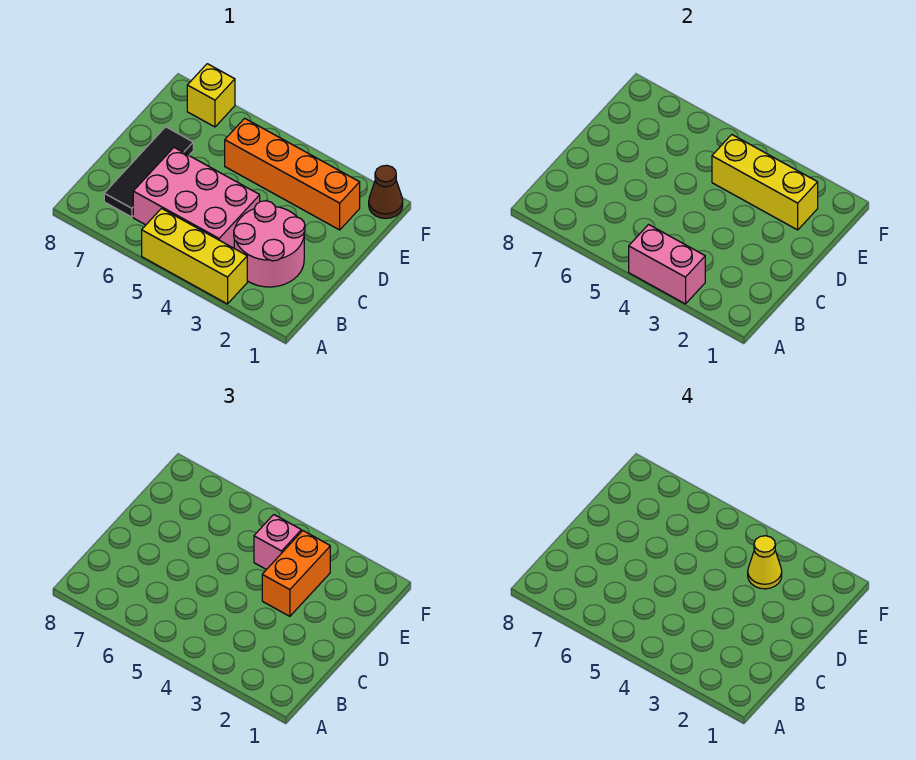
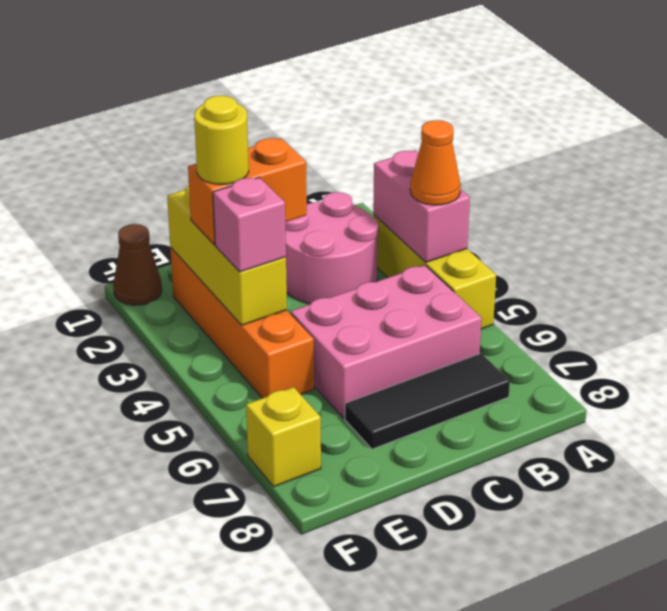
none -> orange 1x1 cone [410,120,461,205]
pink 2x3 brick [133,148,260,248] -> pink 2x3 brick turned to [291,265,482,418]
yellow 1x1 cone [748,536,782,589] -> yellow 1x1 round brick [194,96,249,185]

